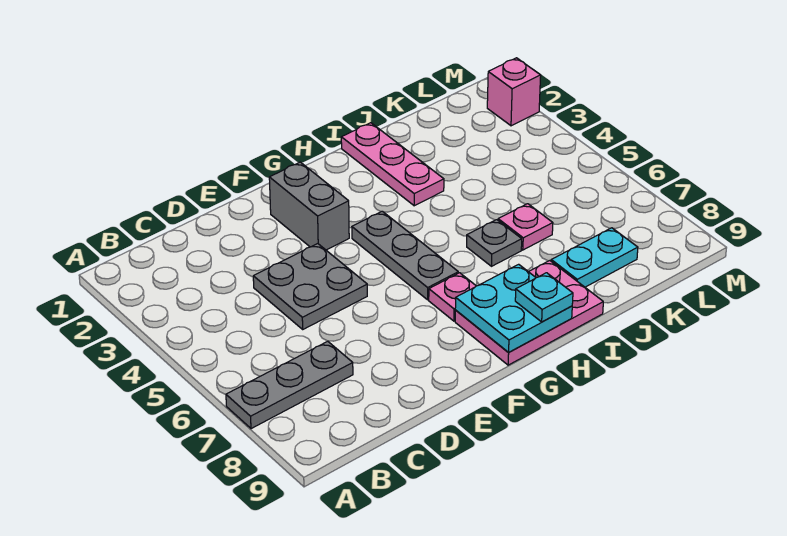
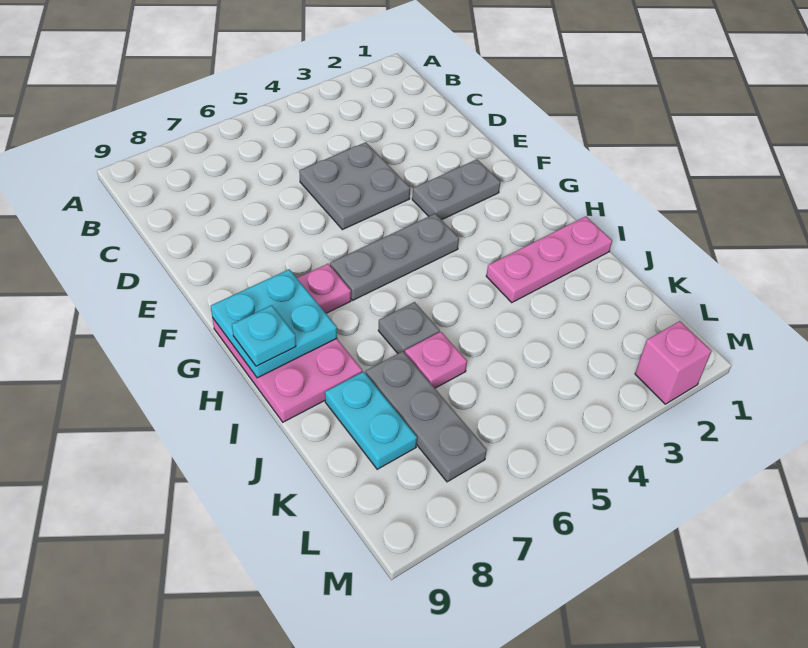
grey 1x3 plate [226,341,353,429] -> grey 1x3 plate moved to [366,351,487,482]
grey 1x2 brick [269,162,349,250] -> grey 1x2 plate [412,159,500,220]

